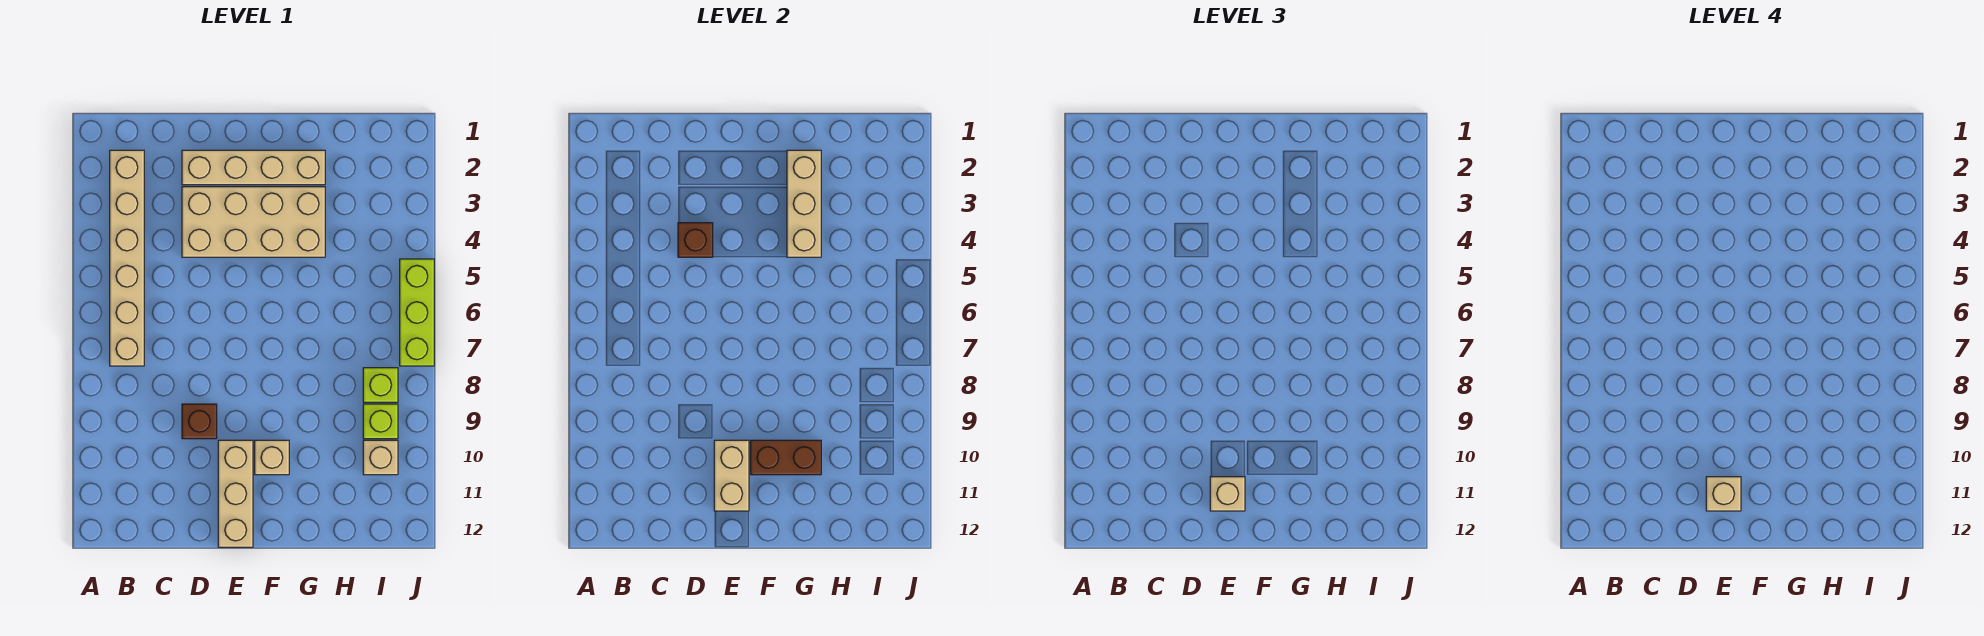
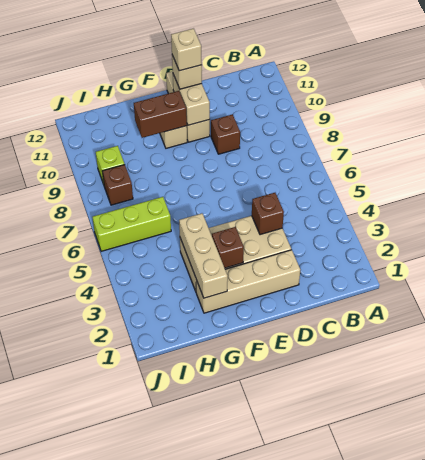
tan 1x6 brick [110,150,144,366] -> none
none -> brown 1x1 brick [212,227,244,268]
lime 1x1 brick [363,368,398,402] -> brown 1x1 brick [102,165,133,205]
tan 1x1 brick [363,440,398,475] -> none
lime 1x3 brick [400,259,434,366] -> lime 1x3 brick turned to [92,197,171,251]

